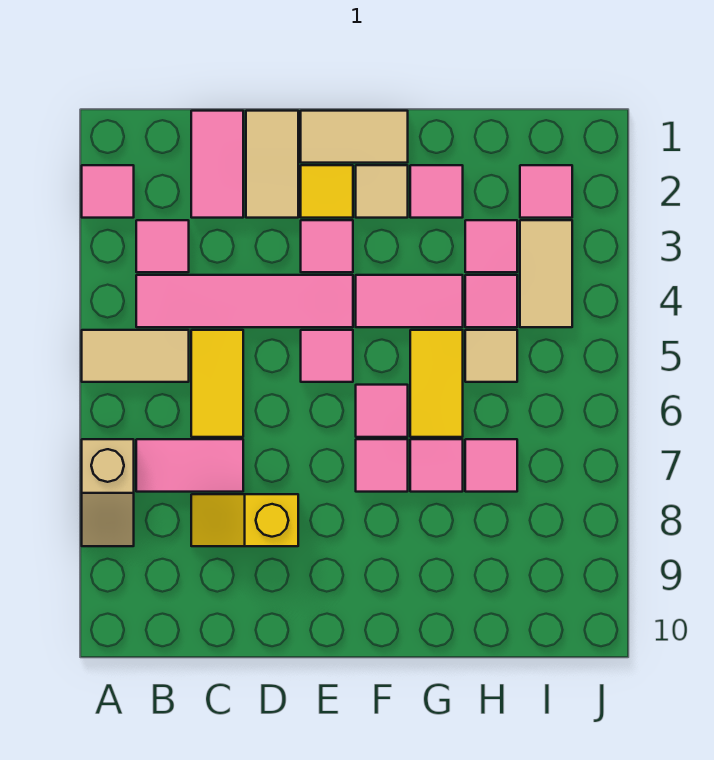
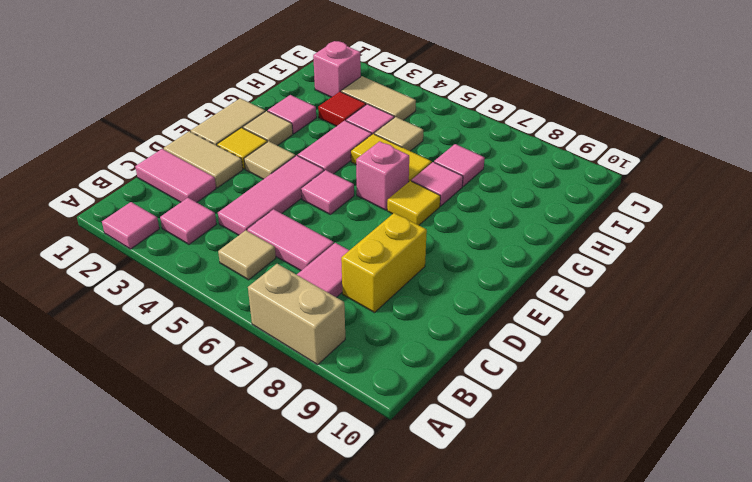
tan 1x2 tile [82,330,189,382] -> tan 1x1 tile [218,230,276,280]
tan 1x2 slope [82,439,134,546] -> tan 1x2 brick [248,264,345,365]
pink 1x4 tile [136,275,353,327] -> pink 1x3 tile [218,155,324,235]
yellow 1x2 tile [191,330,243,437] -> pink 1x2 tile [247,209,334,271]
yellow 1x2 slope [191,494,298,546] -> yellow 1x2 brick [341,213,427,313]
pink 1x1 tile [301,220,353,272] -> tan 1x1 tile [244,141,295,179]
pink 1x1 tile [356,385,408,437] -> pink 1x1 brick [356,141,409,210]
pink 1x1 tile [356,439,408,492] -> yellow 1x1 tile [387,181,440,225]
pink 1x1 tile [465,220,517,272] -> red 1x1 tile [318,92,366,126]
pink 1x1 tile [520,165,572,218] -> pink 1x1 brick [313,41,361,97]

